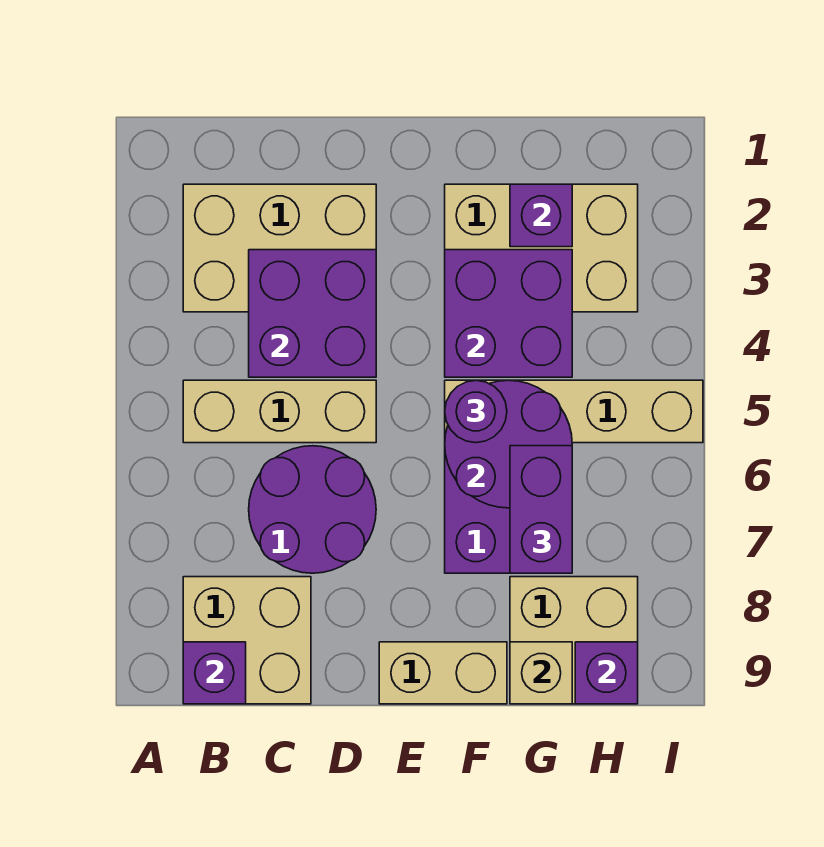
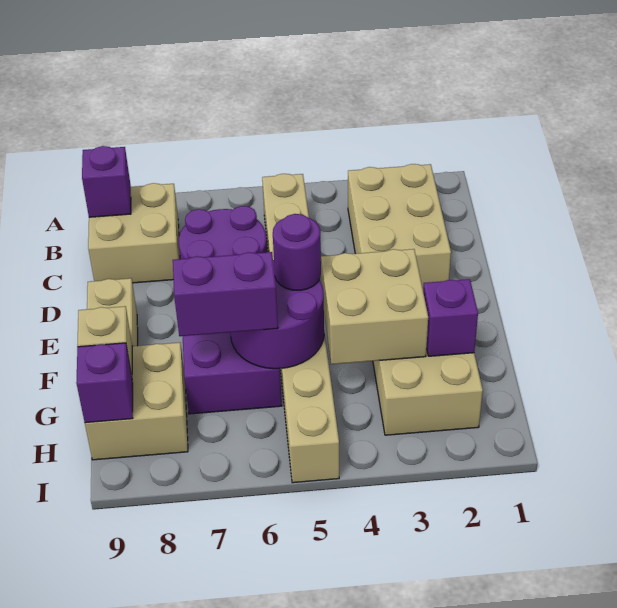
purple 2x2 brick [249,250,376,377] -> none
purple 2x2 brick [445,250,572,377] -> tan 2x2 brick [321,249,428,364]

